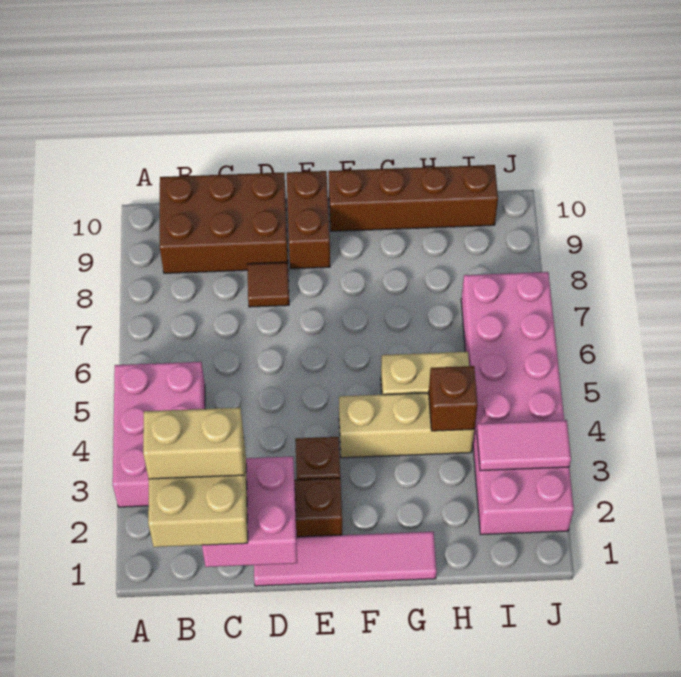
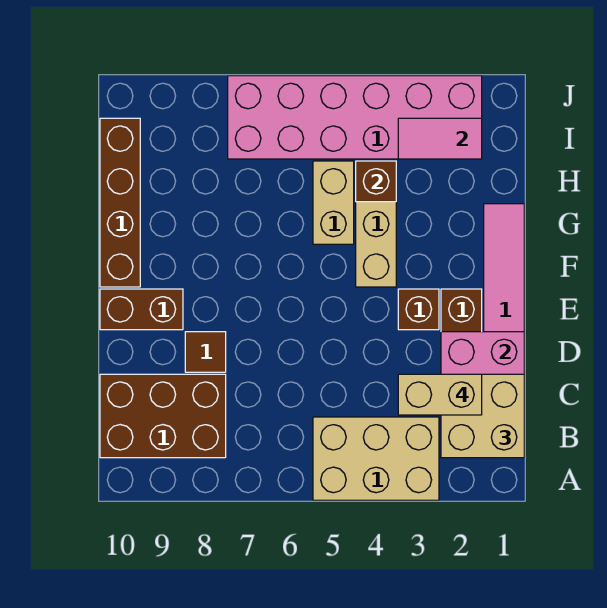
pink 2x3 brick [113,362,205,507] -> tan 2x3 brick [313,417,439,500]
tan 1x2 brick [143,408,244,479] -> tan 1x2 brick turned to [398,374,482,415]
brown 2x3 brick [160,172,288,273] -> brown 2x3 brick turned to [100,374,226,458]
pink 1x2 tile [477,420,571,471] -> pink 1x2 tile turned to [398,118,482,159]

